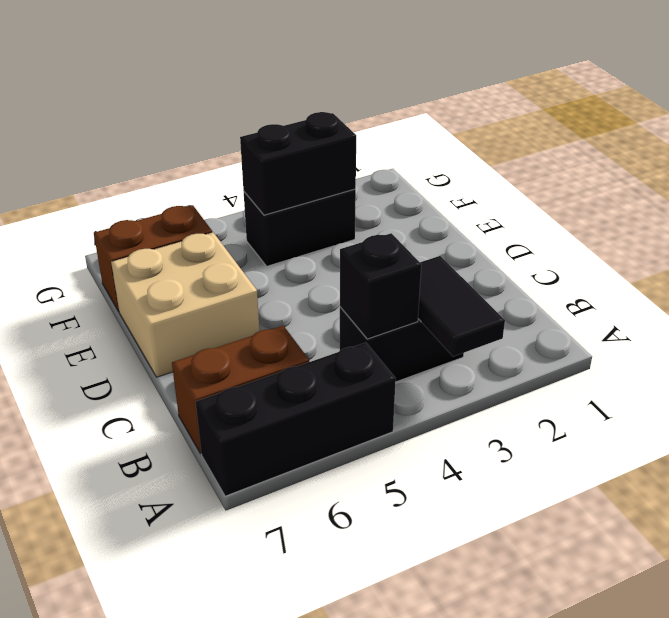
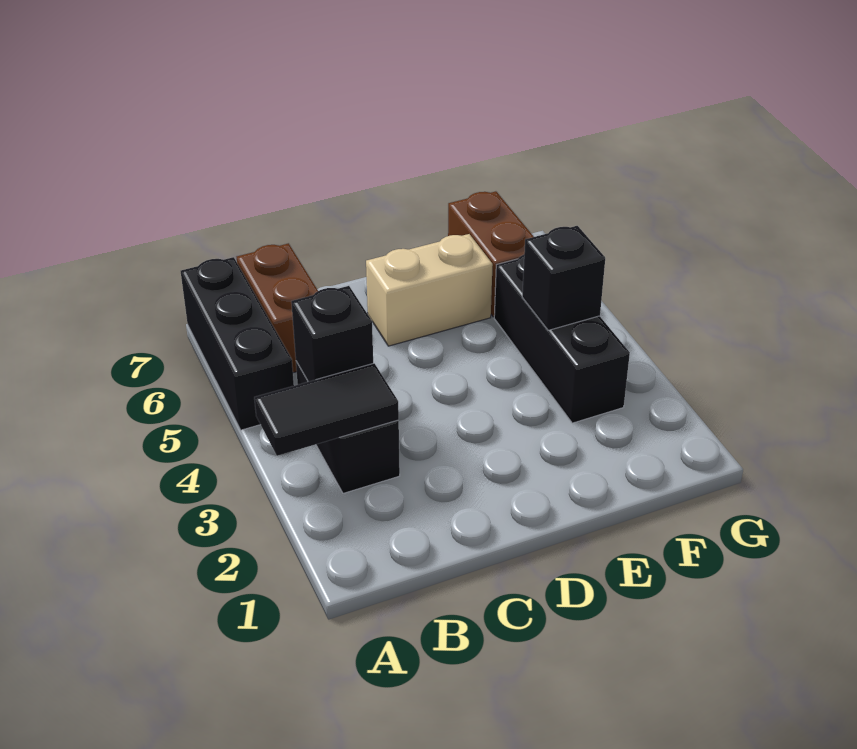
tan 2x2 brick [111,232,259,377] -> tan 1x2 brick [366,234,493,346]
black 1x2 brick [244,189,356,266] -> black 1x3 brick [494,255,630,423]
black 1x2 brick [240,112,356,215] -> black 1x1 brick [522,226,605,330]

